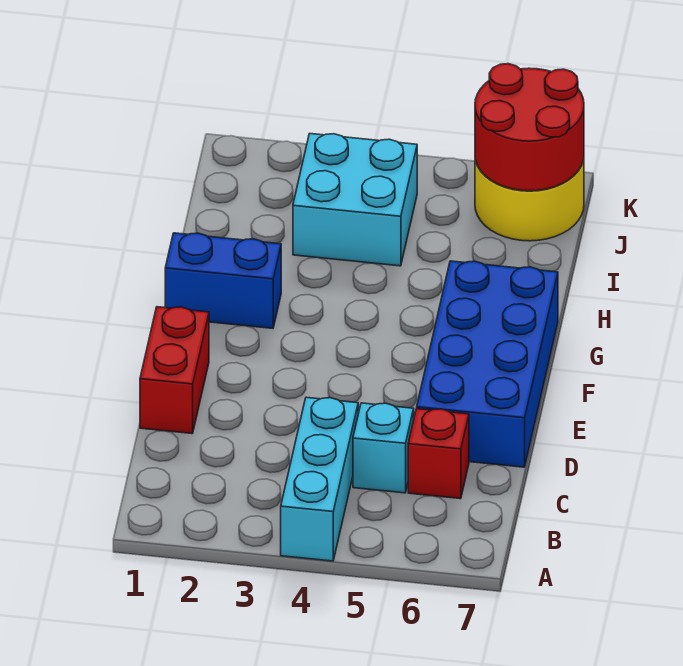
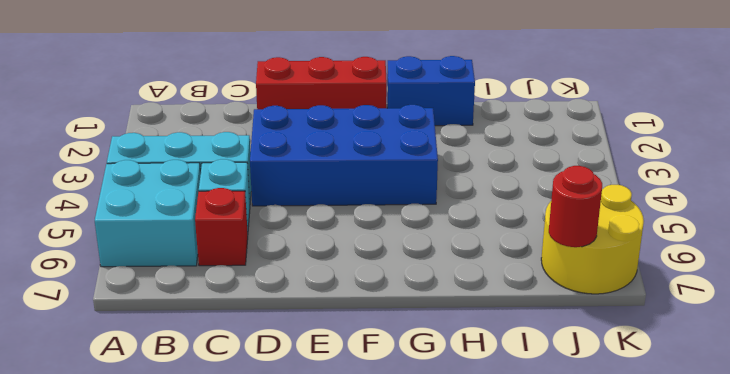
red 1x2 brick [140,307,209,434] -> red 1x3 brick [256,57,387,109]
blue 2x4 brick [417,261,558,467] -> blue 2x4 brick moved to [250,105,438,206]
blue 1x2 brick [165,233,281,328] -> blue 1x2 brick turned to [387,56,475,126]
cyan 2x2 brick [293,134,417,266] -> cyan 2x2 brick moved to [95,160,201,267]
red 2x2 round brick [475,64,584,191] -> red 1x1 round brick [549,166,602,247]

